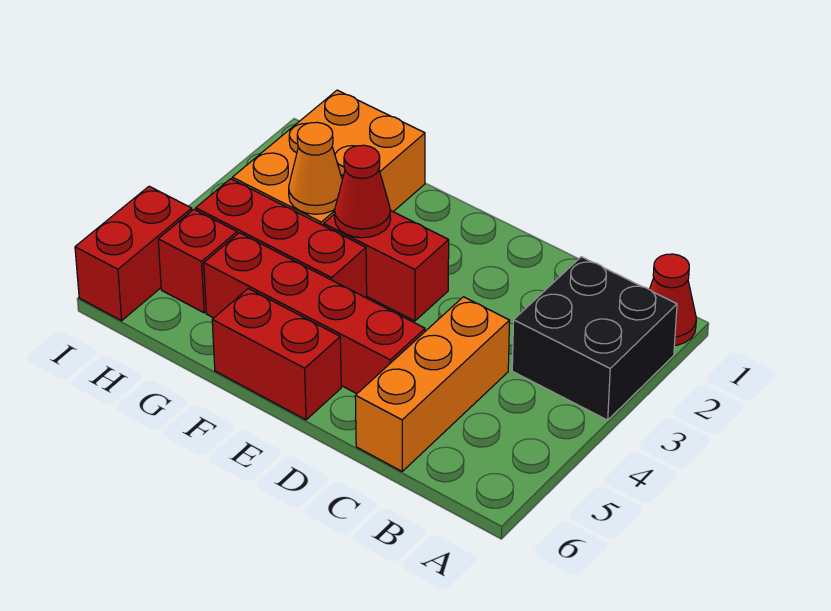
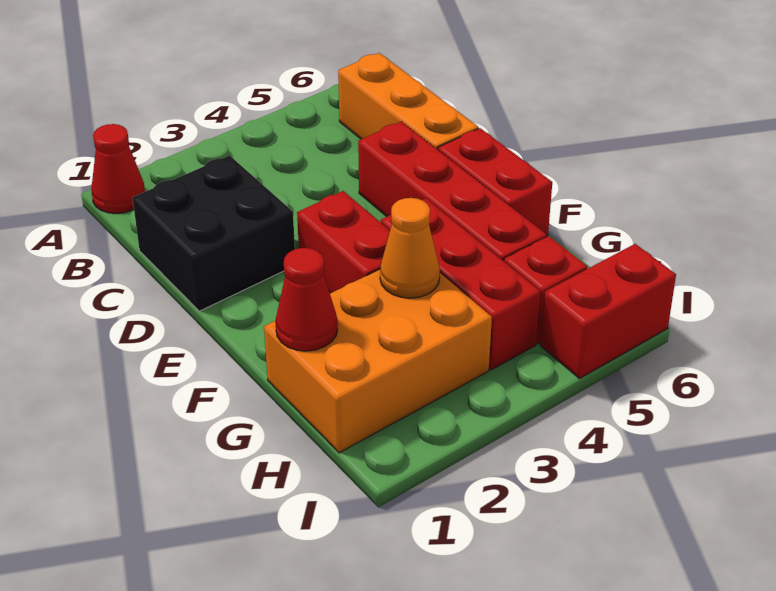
black 2x2 brick [512,257,677,420] -> black 2x2 brick moved to [133,155,295,311]
orange 1x3 brick [355,297,510,471] -> orange 1x3 brick turned to [338,53,478,150]
red 1x1 cone [335,145,391,238] -> red 1x1 cone moved to [275,248,338,351]

